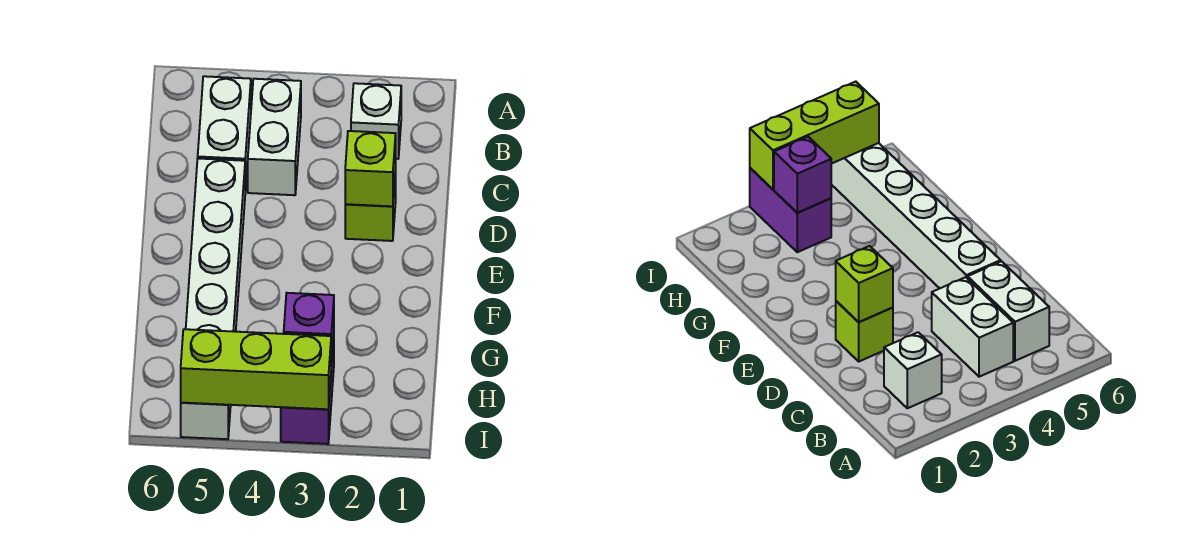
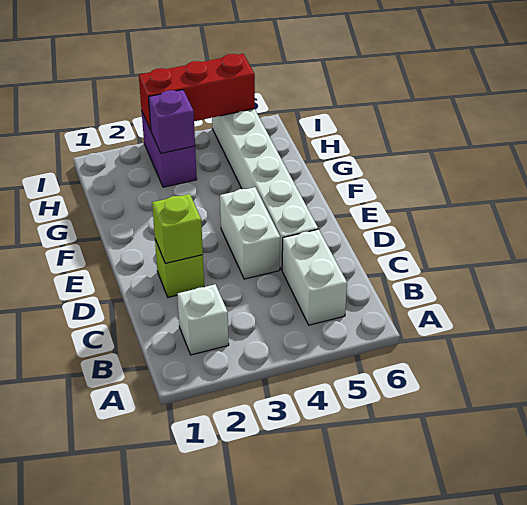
white 1x2 brick [248,79,301,195] -> white 1x2 brick moved to [220,187,280,279]
lime 1x3 brick [181,329,331,409] -> red 1x3 brick [139,54,255,130]

